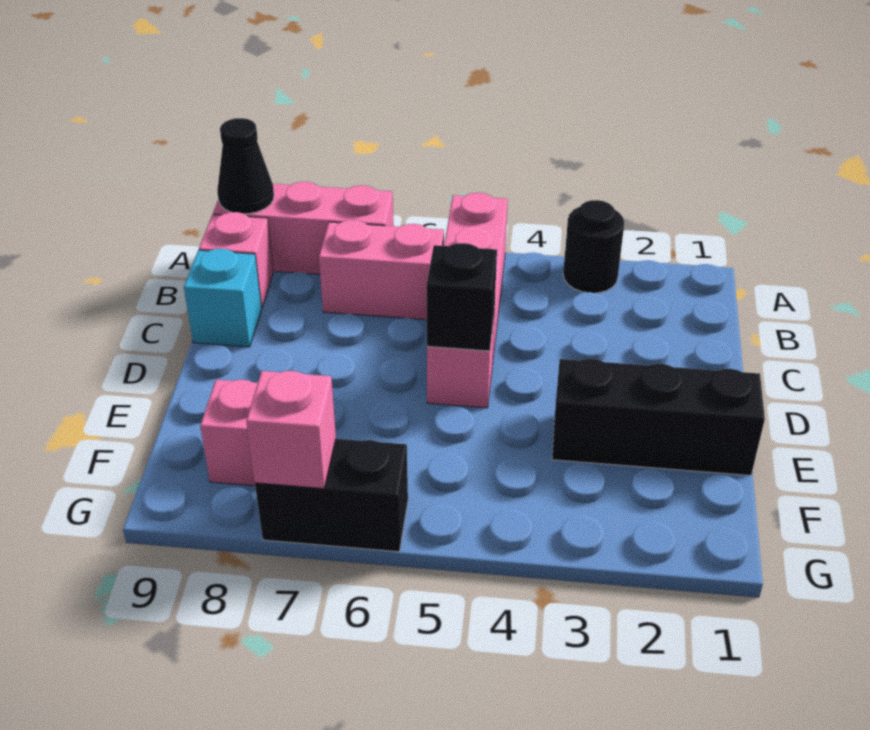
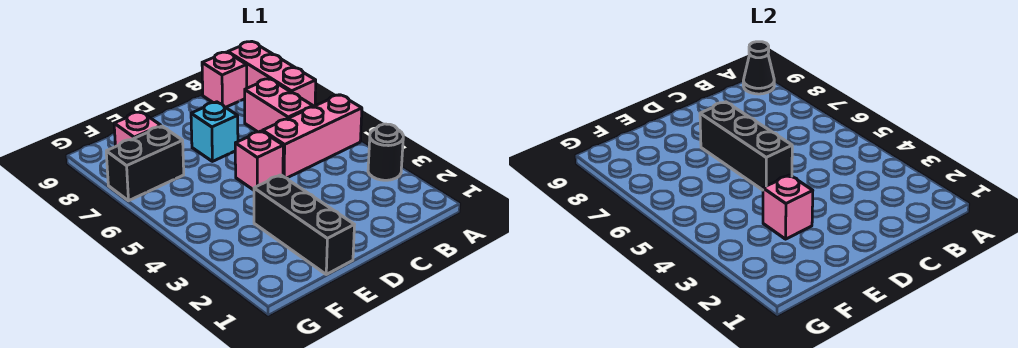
cyan 1x1 brick [184,249,262,347] -> cyan 1x1 brick moved to [191,102,238,161]
black 1x1 brick [427,243,497,351] -> black 1x3 brick [700,102,792,190]
black 1x2 brick [255,439,408,552] -> black 1x2 brick turned to [106,126,184,201]
pink 1x1 brick [246,371,336,488] -> pink 1x1 brick moved to [763,175,813,239]

